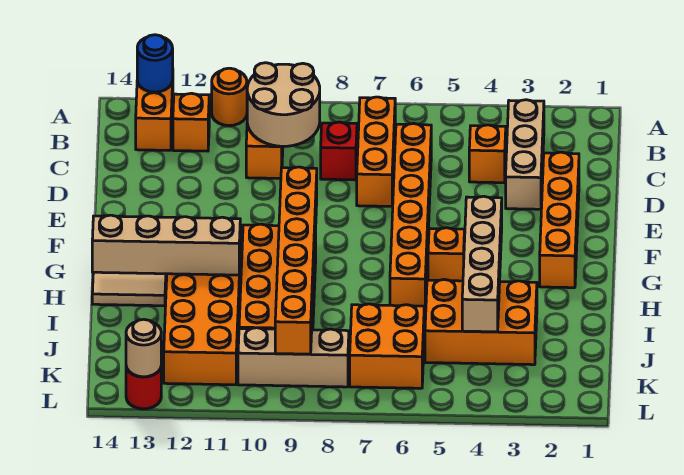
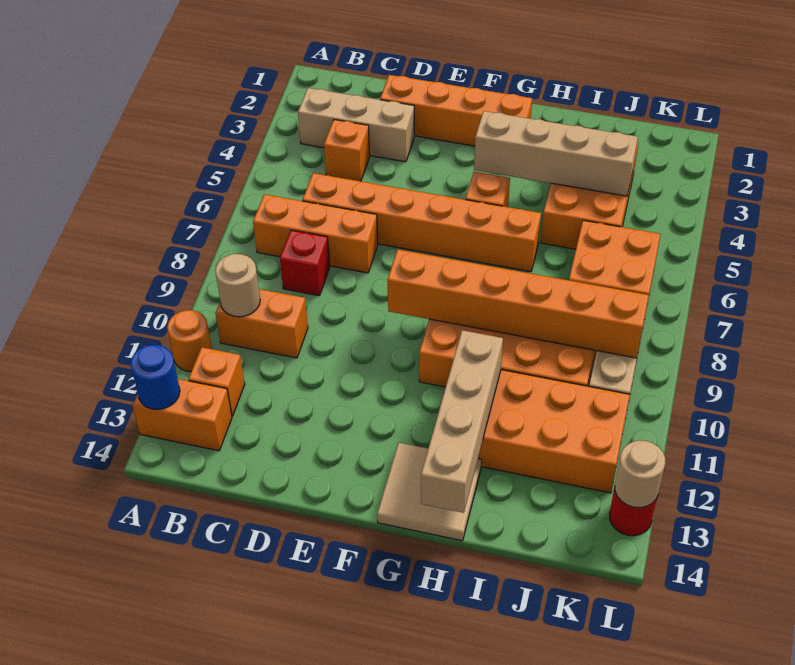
tan 2x2 round brick [247,63,320,147] -> tan 1x1 round brick [215,254,260,317]

